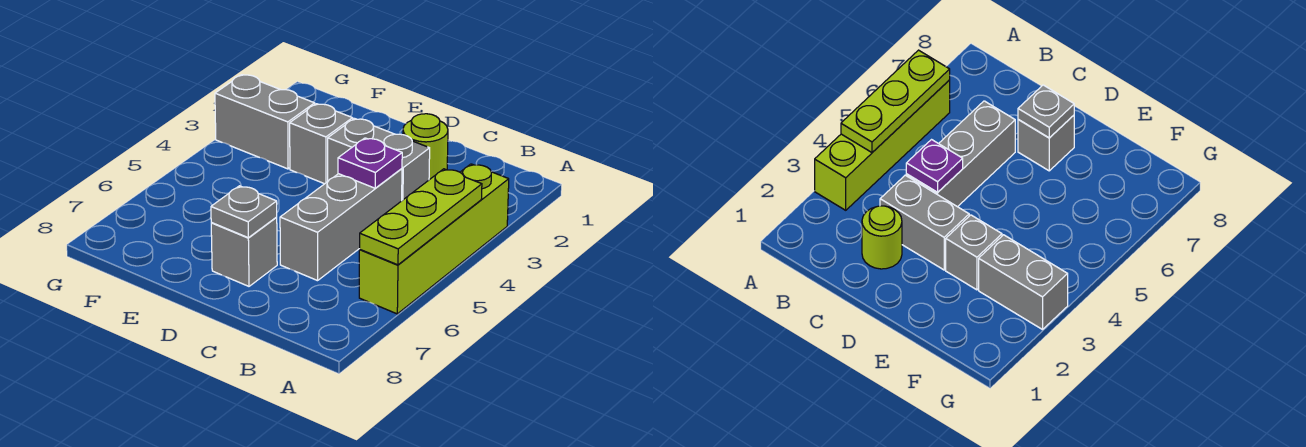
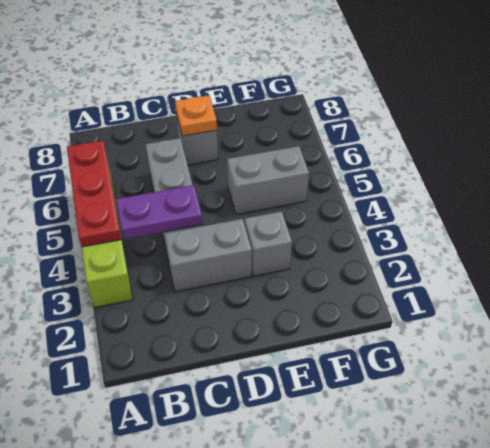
lime 1x3 plate [360,169,482,265] -> red 1x3 plate [67,141,121,247]
lime 1x1 round brick [403,114,448,180] -> none
purple 1x1 plate [338,138,402,188] -> purple 1x2 plate [116,185,202,239]
grey 1x1 plate [211,186,277,238] -> orange 1x1 plate [175,95,217,136]
grey 1x2 brick [215,75,315,169] -> grey 1x2 brick moved to [227,146,309,214]

